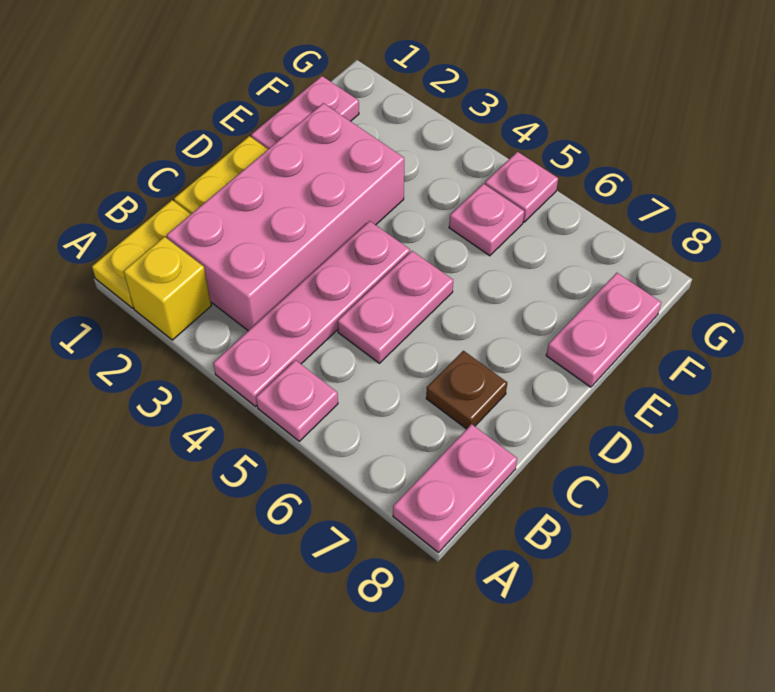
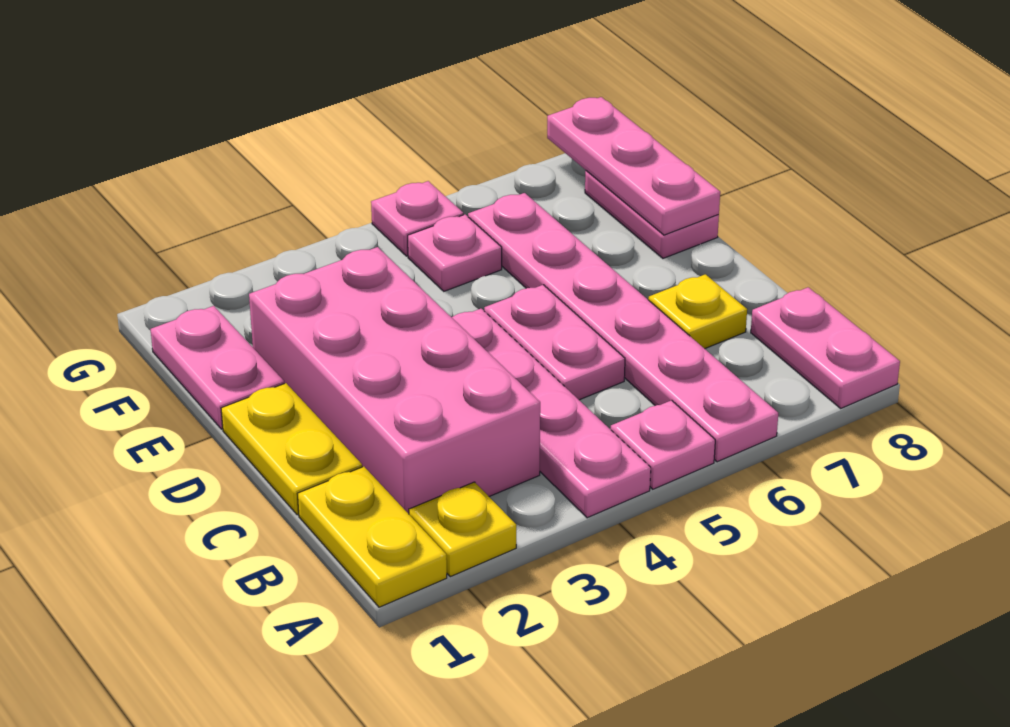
yellow 1x1 brick [124,237,211,340] -> yellow 1x1 plate [409,482,516,577]
none -> pink 1x6 plate [468,193,778,462]
brown 1x1 plate [426,351,507,429] -> yellow 1x1 plate [648,274,747,349]
none -> pink 1x3 plate [547,97,720,235]

